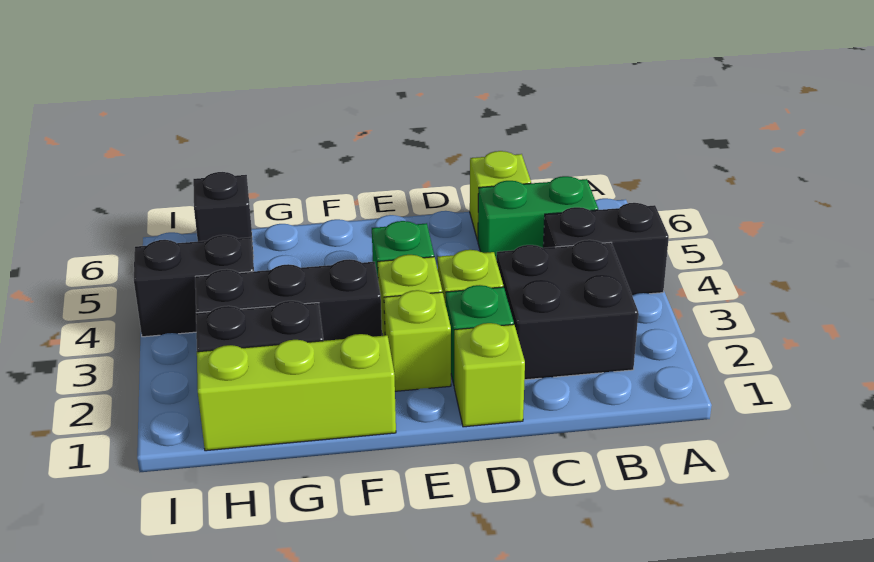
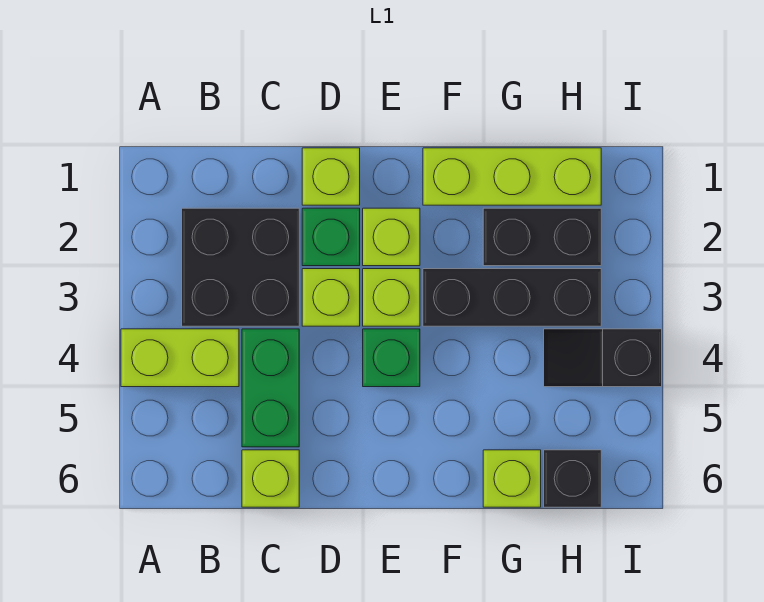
black 1x2 brick [543,203,669,295] -> lime 1x2 brick [121,329,239,387]
green 1x2 brick [478,176,598,260] -> green 1x2 brick turned to [242,329,299,447]
none -> lime 1x1 brick [483,450,541,507]
black 1x2 brick [134,235,254,337] -> black 1x2 slope [544,329,662,387]

